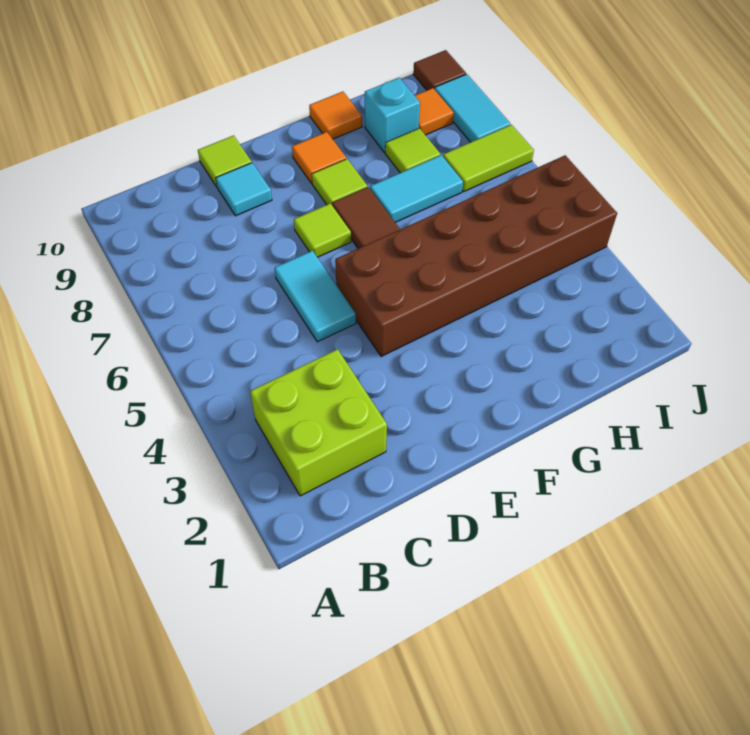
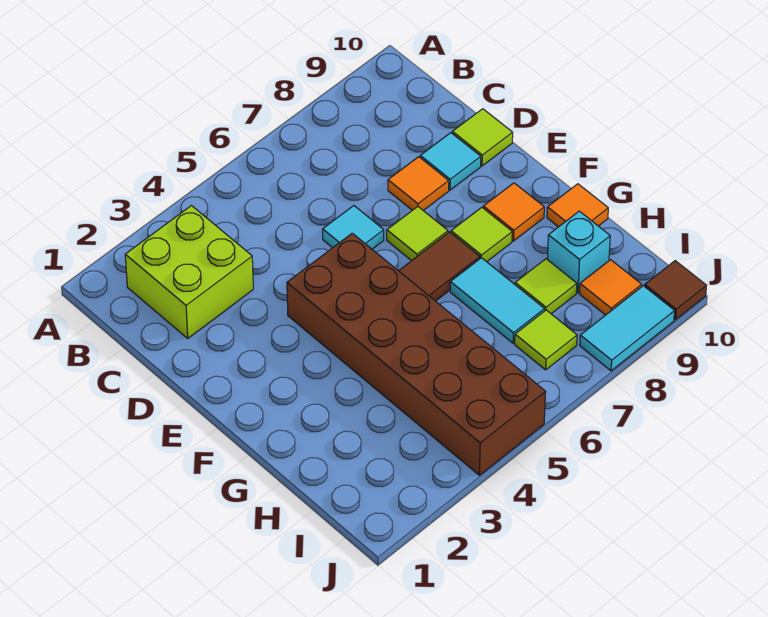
cyan 1x2 tile [275,251,356,342] -> cyan 1x1 tile [323,206,384,249]
none -> orange 1x1 tile [388,157,449,210]
lime 1x2 tile [443,125,534,191] -> lime 1x1 tile [515,310,577,370]

